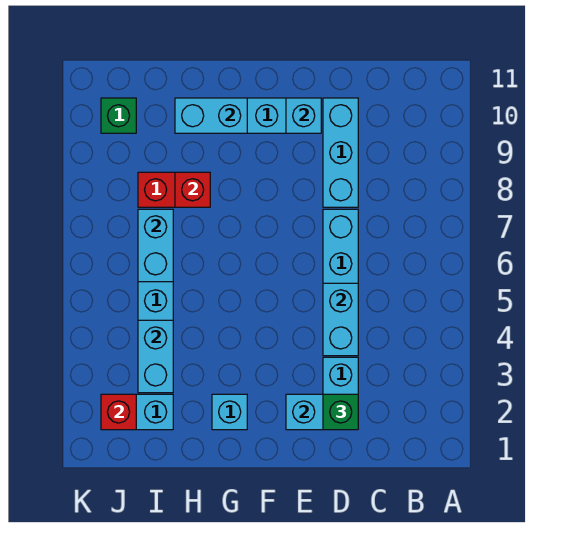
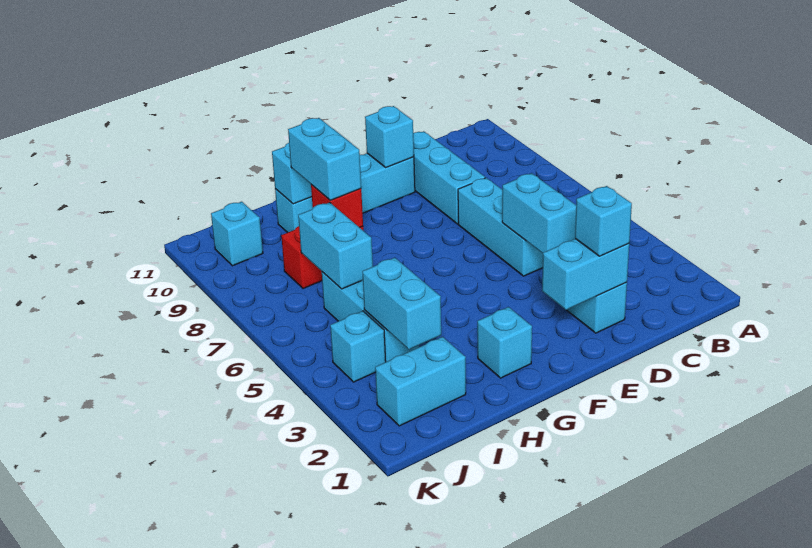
green 1x1 brick [323,394,358,430] -> cyan 1x1 brick [575,186,632,256]
none -> cyan 1x2 brick [288,118,361,200]
red 1x1 brick [101,394,136,430] -> none
none -> cyan 1x1 brick [330,311,386,382]
green 1x1 brick [101,98,136,133] -> cyan 1x1 brick [211,202,263,266]

